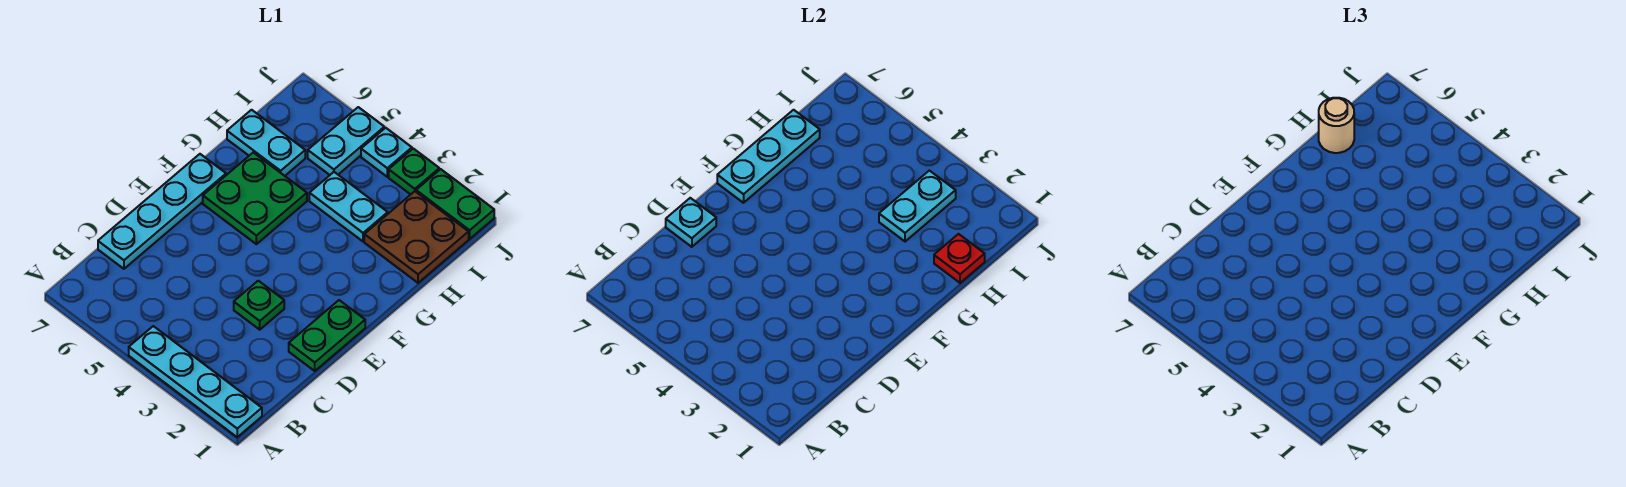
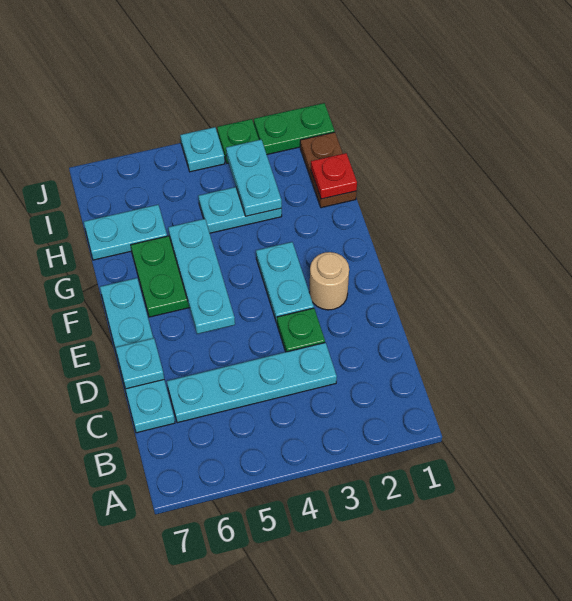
cyan 1x4 plate [129,326,262,437] -> cyan 1x4 plate moved to [167,343,337,423]
green 1x2 plate [289,300,365,371] -> none
cyan 1x3 plate [717,110,820,203] -> cyan 1x3 plate moved to [168,219,235,334]
brown 2x2 plate [364,191,469,283] -> brown 1x2 plate [300,132,357,208]
tan 1x1 round brick [1319,98,1354,153] -> tan 1x1 round brick moved to [309,252,349,310]
cyan 1x2 plate [308,107,384,175] -> cyan 1x2 plate moved to [256,242,314,323]

